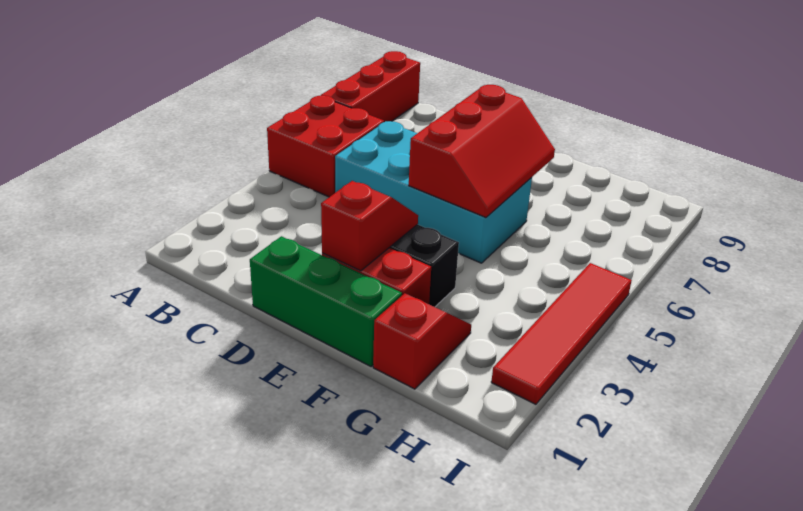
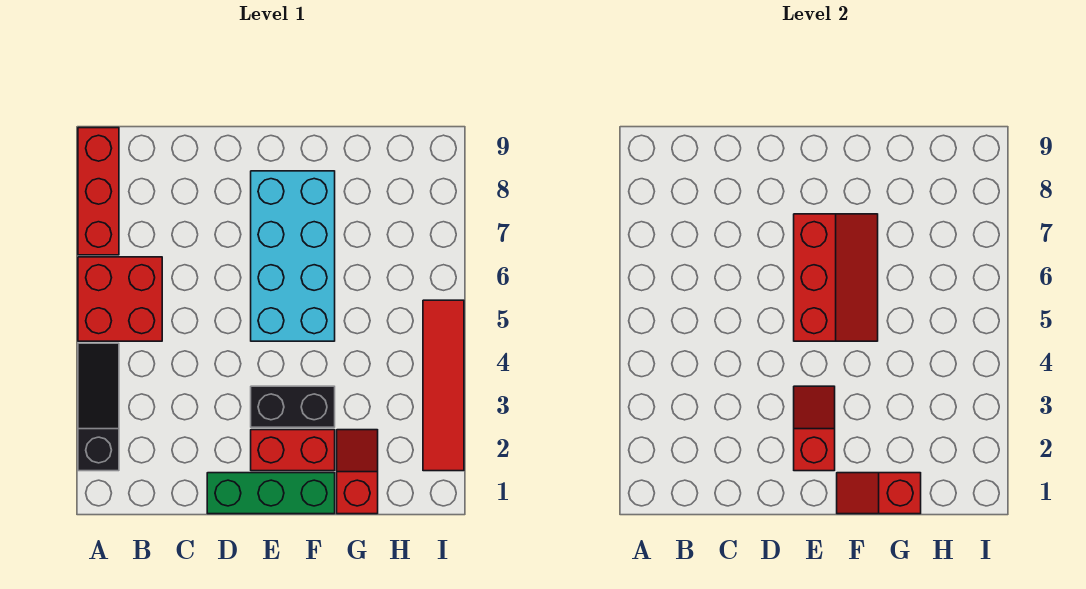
none -> black 1x3 slope [78,343,119,471]
cyan 2x4 brick [335,121,532,263] -> cyan 2x4 brick turned to [251,171,335,341]
none -> red 1x2 slope [837,473,921,514]

